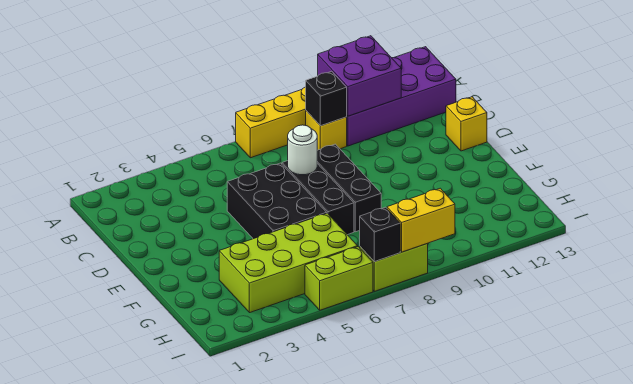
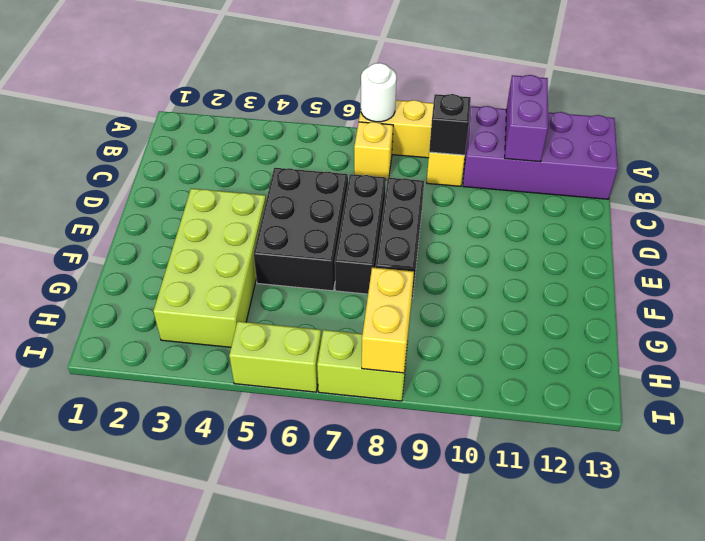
purple 2x2 brick [318,36,401,116] -> purple 1x2 brick [505,75,548,162]
white 1x1 round brick [288,125,317,175] -> white 1x1 round brick moved to [361,63,397,122]
yellow 1x1 brick [446,97,487,151] -> yellow 1x1 brick moved to [354,122,393,180]
lime 2x4 brick [219,213,358,313] -> lime 2x4 brick turned to [153,189,266,347]
black 1x1 brick [360,207,400,262] -> none
yellow 1x2 brick [387,188,455,252] -> yellow 1x2 brick turned to [362,268,414,373]

